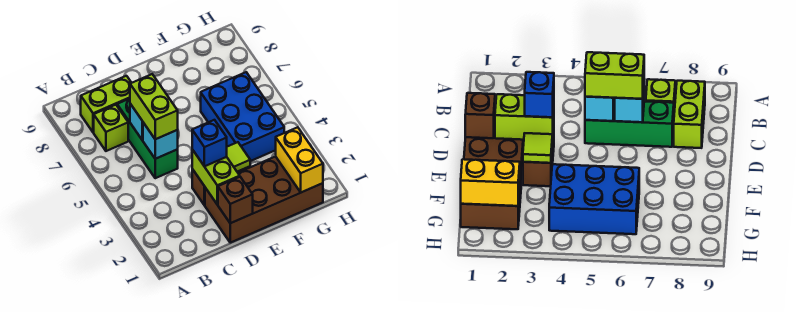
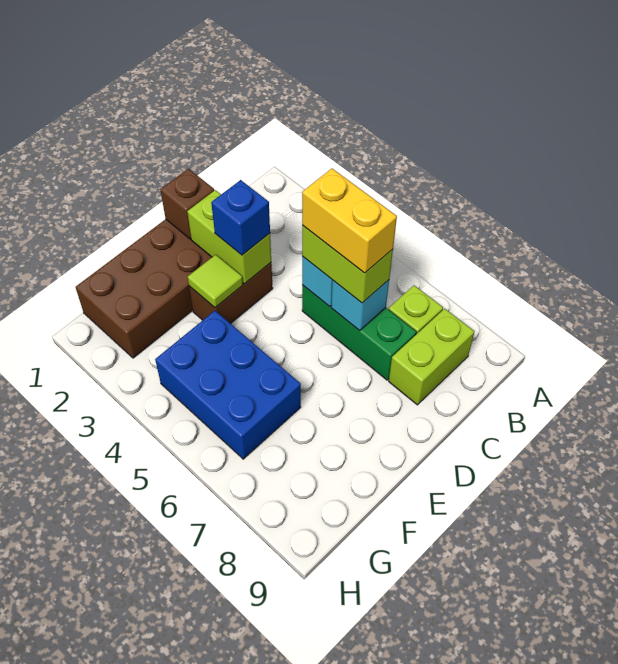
yellow 1x2 brick [276,127,323,192] -> yellow 1x2 brick moved to [302,168,397,273]

